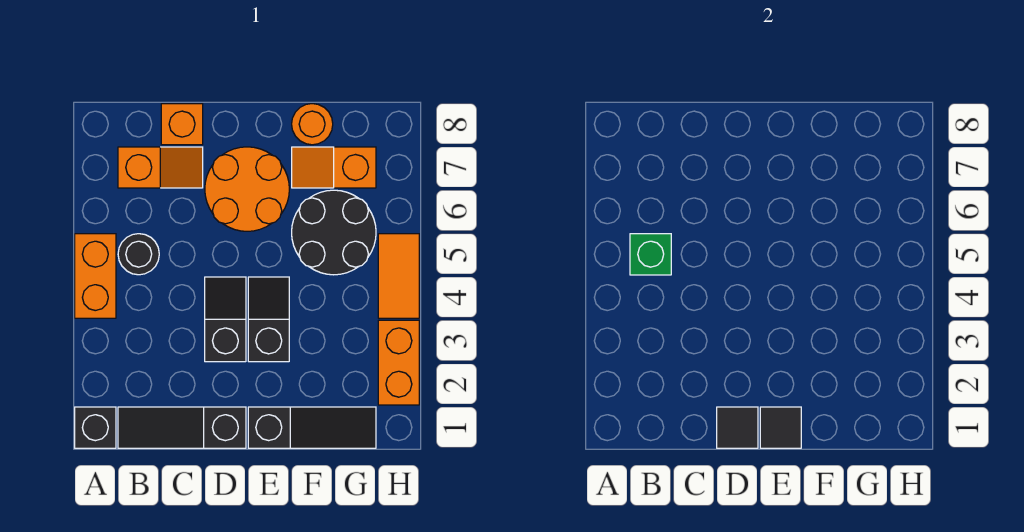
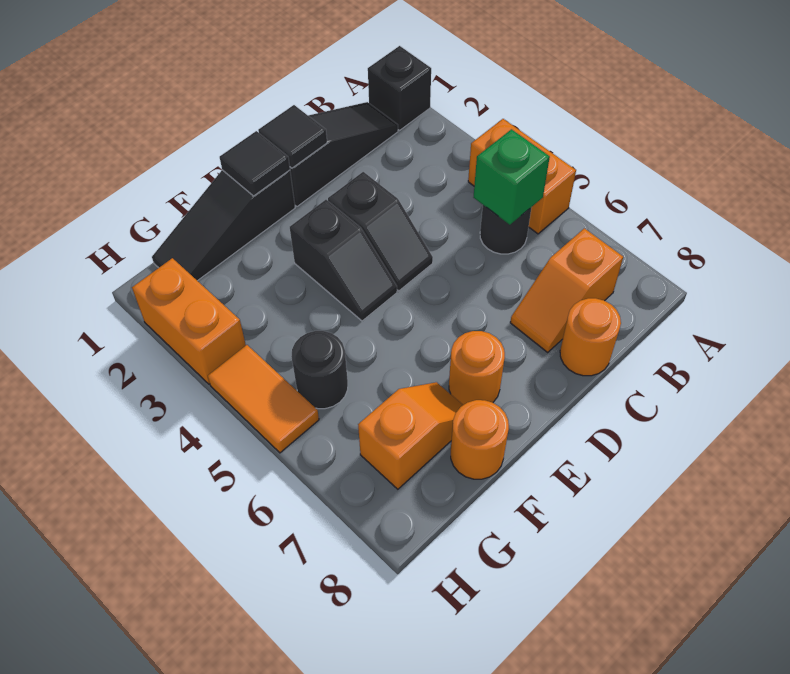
orange 1x1 brick [161,104,203,145] -> orange 1x1 round brick [560,298,621,376]
orange 2x2 round brick [205,147,289,231] -> orange 1x1 round brick [449,331,505,405]
black 2x2 round brick [292,190,376,275] -> black 1x1 round brick [291,331,348,409]

